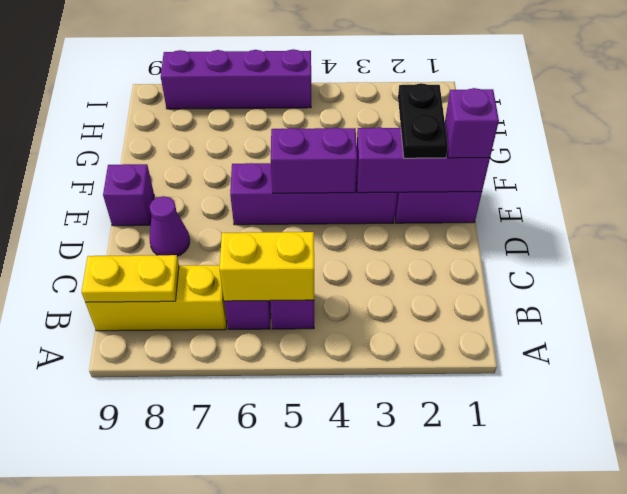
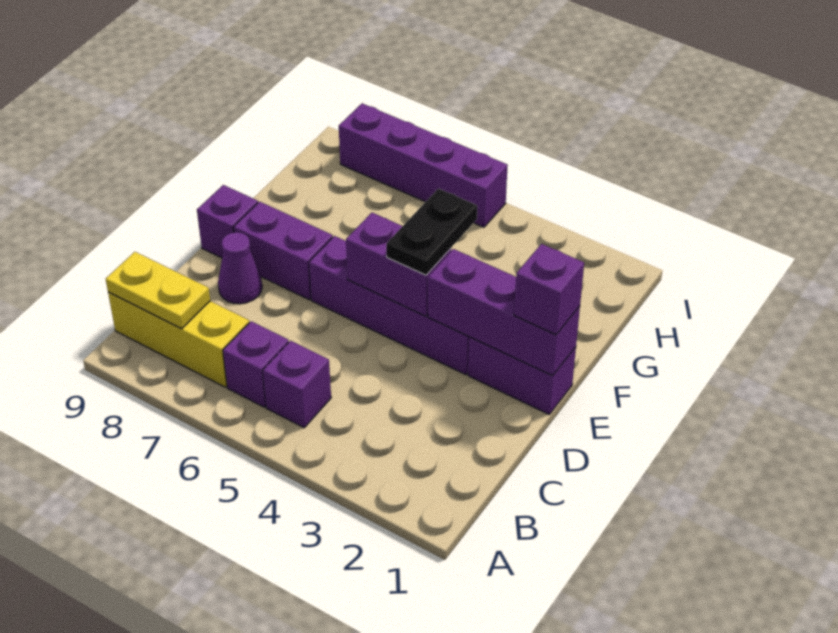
yellow 1x2 brick [220,232,314,301] -> none
black 1x2 plate [398,83,448,158] -> black 1x2 plate moved to [386,189,477,275]
none -> purple 1x2 brick [233,202,333,300]

